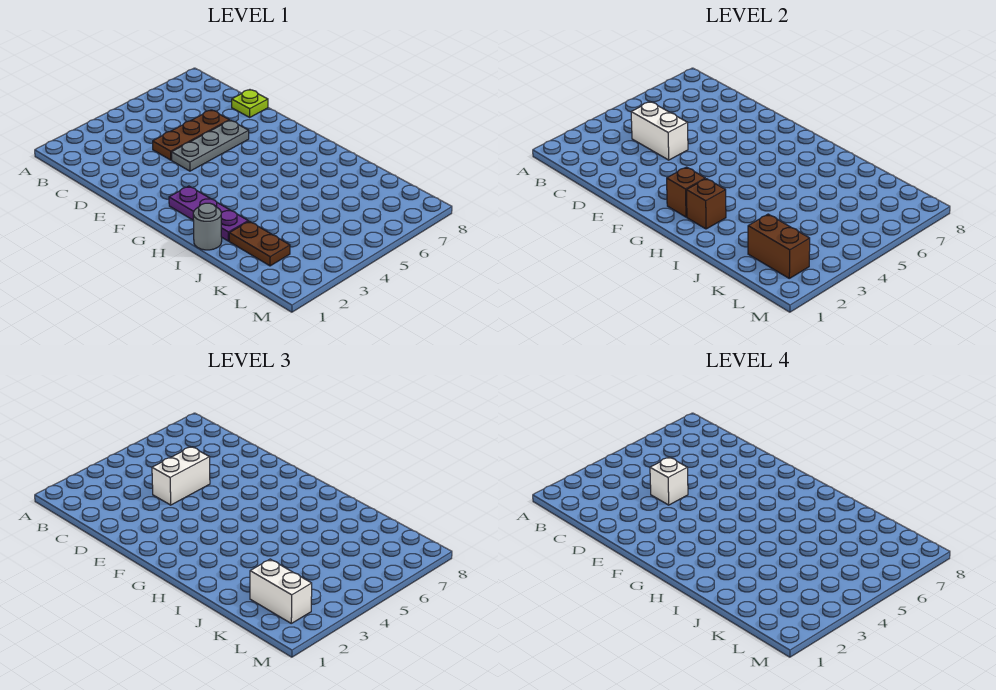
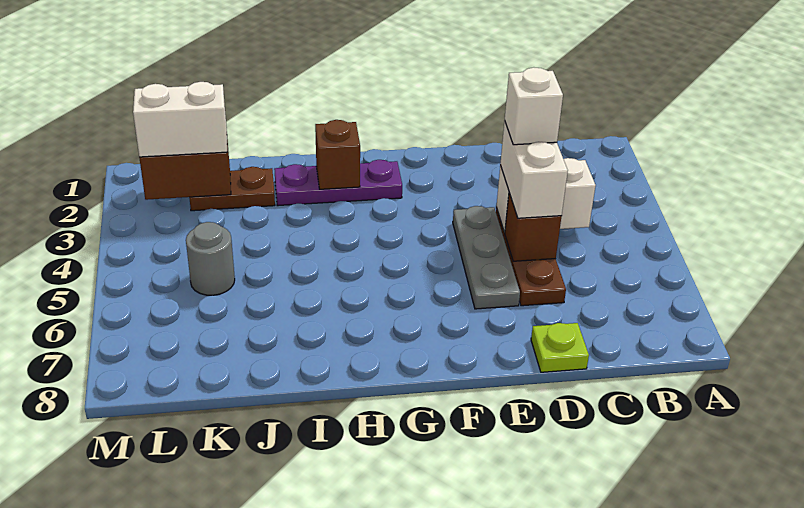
brown 1x1 brick [667,167,705,217] -> brown 1x1 brick moved to [505,193,562,261]
grey 1x1 round brick [193,203,222,250] -> grey 1x1 round brick moved to [186,222,235,295]

